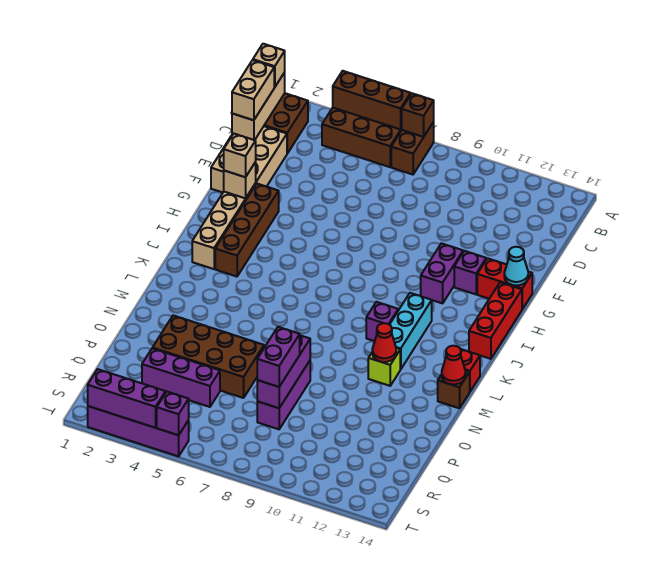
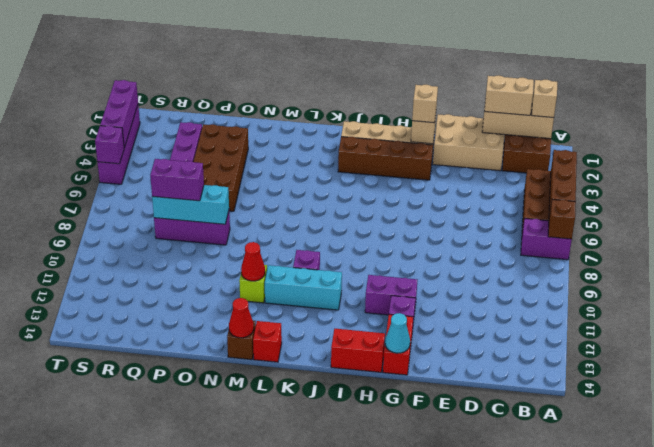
brown 1x2 brick [391,122,434,175] -> purple 1x2 brick [521,218,572,260]
red 1x3 brick [469,282,522,359] -> red 1x2 brick [331,329,385,372]
purple 1x3 brick [257,335,310,408] -> cyan 1x3 brick [152,185,229,224]

